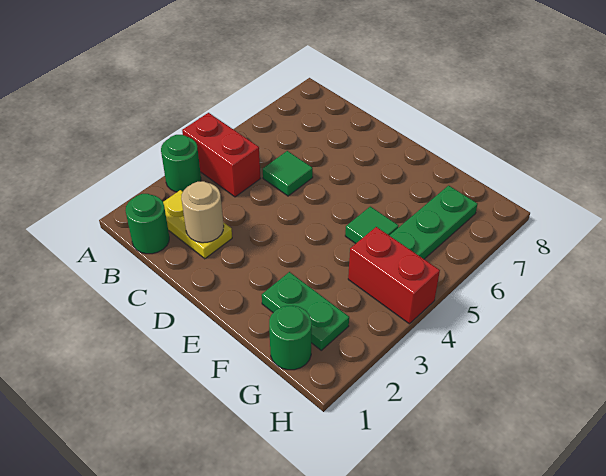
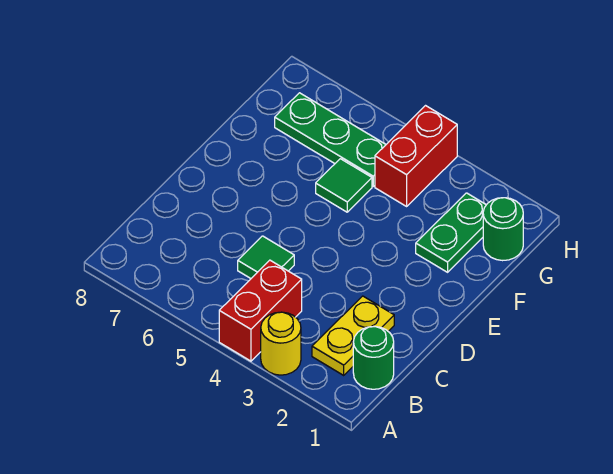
green 1x1 round brick [161,135,201,192] -> yellow 1x1 round brick [261,312,301,375]
tan 1x1 round brick [181,181,224,243] -> none

